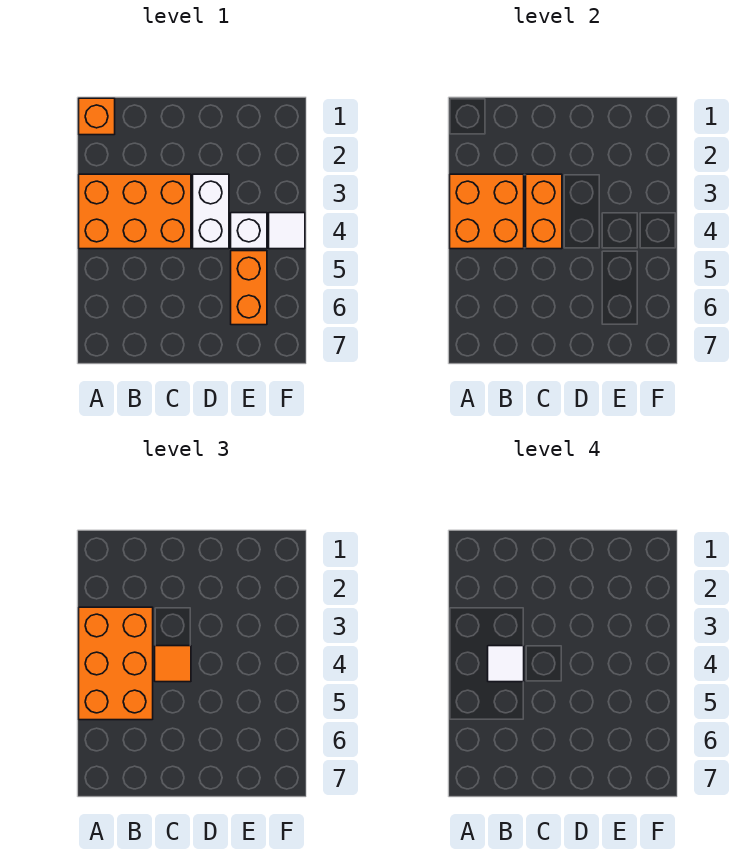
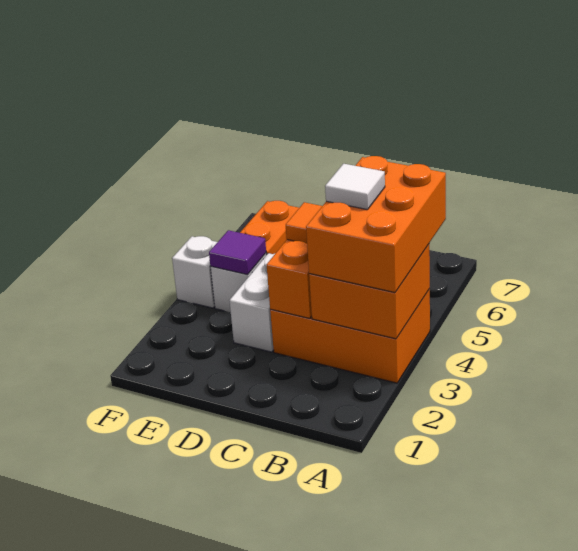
orange 1x1 brick [79,98,115,135] -> none
none -> purple 1x1 tile [209,230,266,275]
white 1x1 tile [269,213,305,249] -> white 1x1 brick [172,236,217,308]

